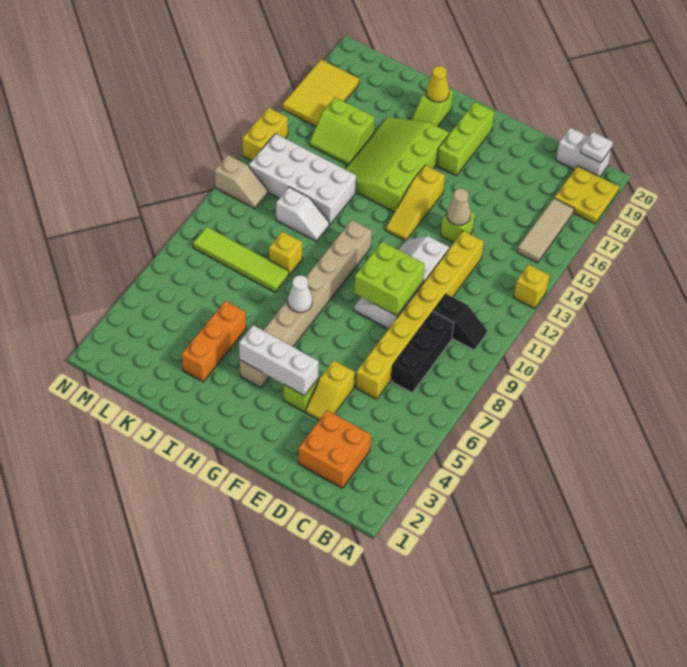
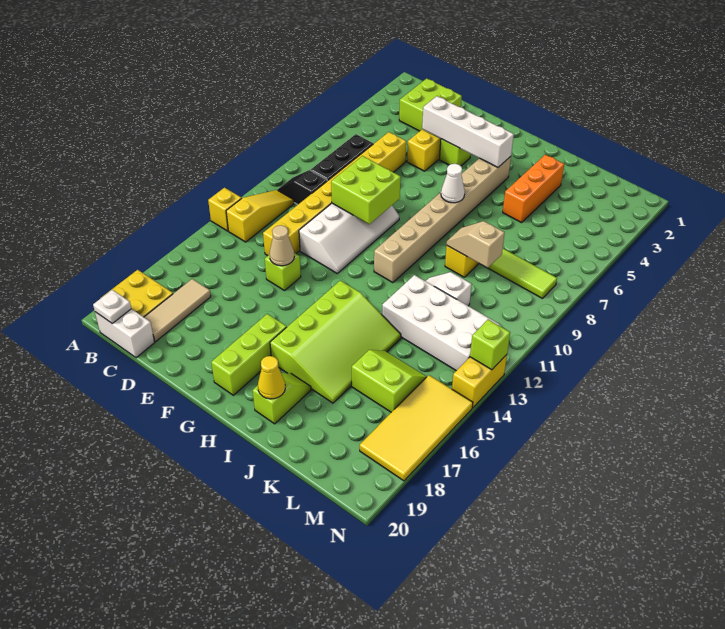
tan 1x3 tile [517,198,574,263] -> tan 1x3 tile moved to [144,279,211,342]
orange 2x2 brick [299,410,371,488] -> lime 2x2 brick [399,78,462,135]
white 1x3 brick [239,325,319,396] -> white 1x4 brick [422,96,514,167]
yellow 1x3 slope [386,165,445,241] -> yellow 1x3 slope moved to [226,190,294,242]
tan 1x2 slope [214,155,268,209] -> tan 1x2 slope moved to [447,221,505,268]
yellow 2x3 tile [283,60,359,126] -> yellow 2x4 tile [360,375,473,481]
none -> lime 1x1 brick [470,320,510,370]

